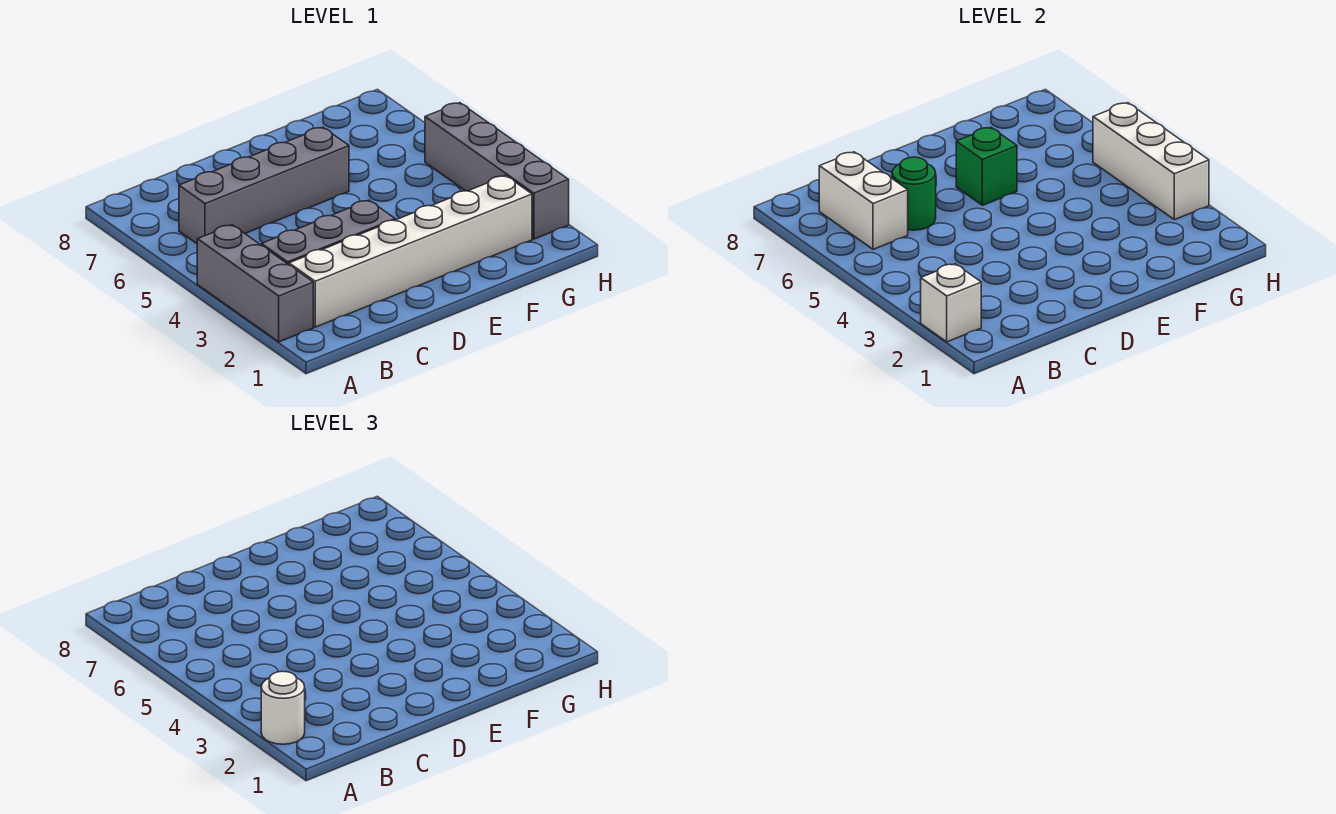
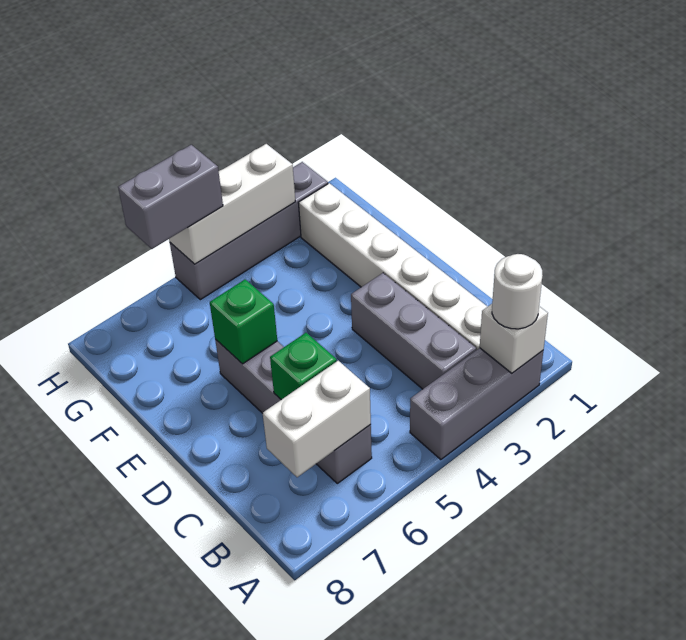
green 1x1 round brick [892,157,936,230] -> green 1x1 brick [270,333,337,400]
none -> grey 1x2 brick [118,145,223,249]

